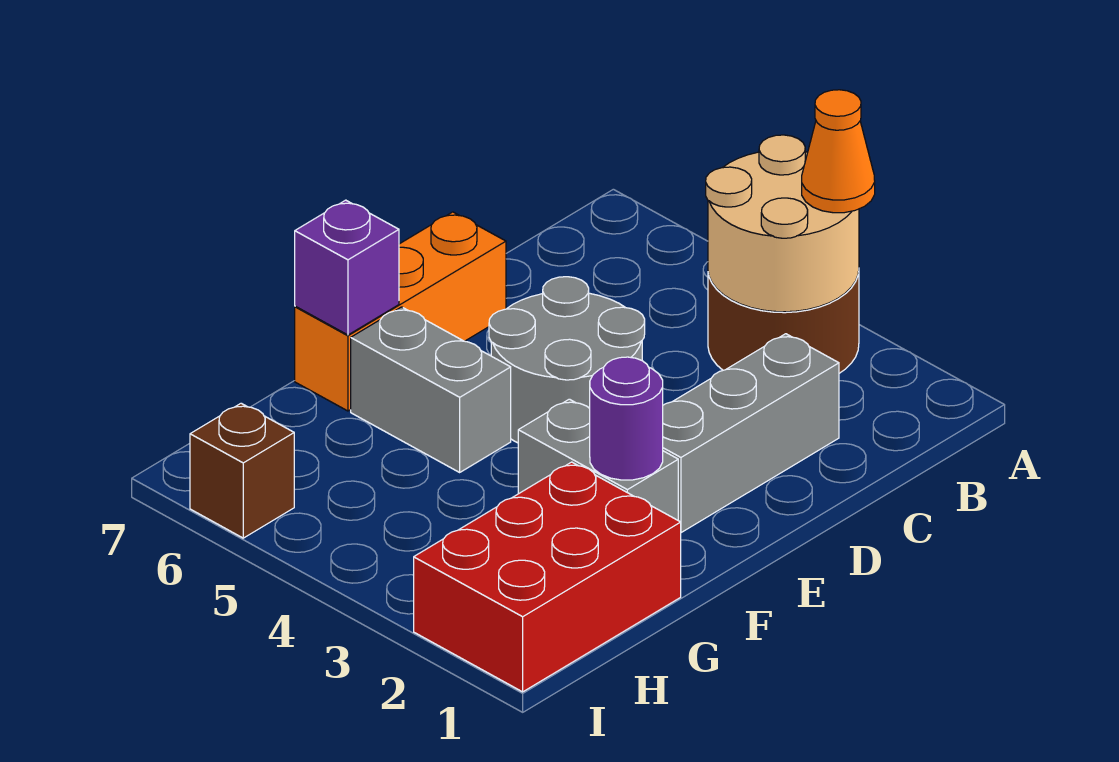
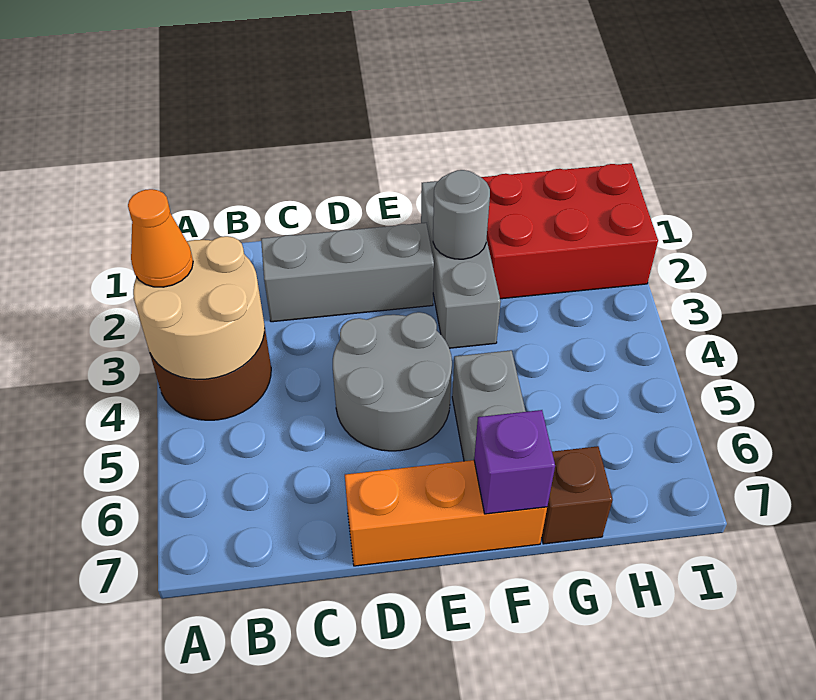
grey 1x2 brick [518,399,678,520] -> grey 1x3 brick [421,181,501,348]
purple 1x1 round brick [590,357,663,480] -> grey 1x1 round brick [433,170,490,259]
brown 1x1 brick [190,403,294,538] -> brown 1x1 brick moved to [542,446,613,544]

